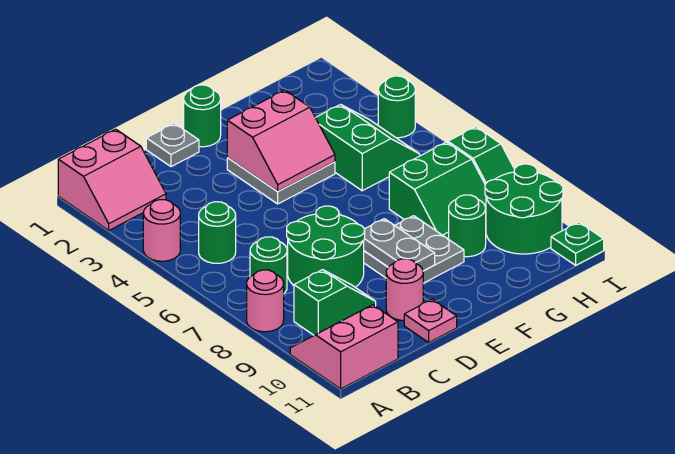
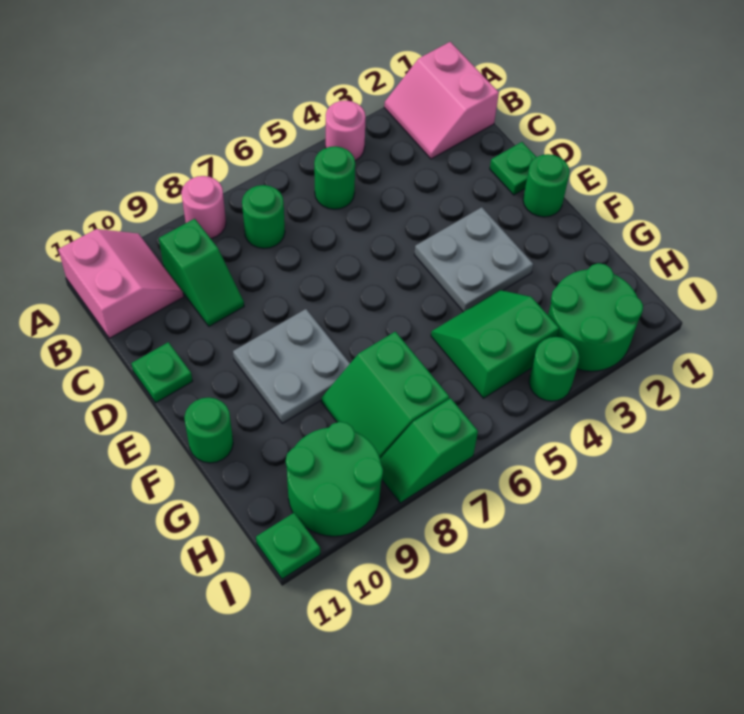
green 2x2 round brick [287,206,365,287] -> green 2x2 round brick moved to [548,263,643,371]
grey 1x1 plate [146,123,199,167] -> green 1x1 plate [490,142,536,195]
pink 1x1 round brick [386,259,423,320] -> none
pink 1x1 plate [404,299,457,342] -> green 1x1 plate [131,342,193,403]
pink 2x2 slope [227,90,335,192] -> none
grey 1x2 plate [364,219,435,271] -> none
green 2x2 slope [316,104,420,191] -> green 2x2 slope turned to [431,290,559,398]
green 1x1 round brick [449,195,486,257] -> green 1x1 round brick moved to [184,397,233,463]

